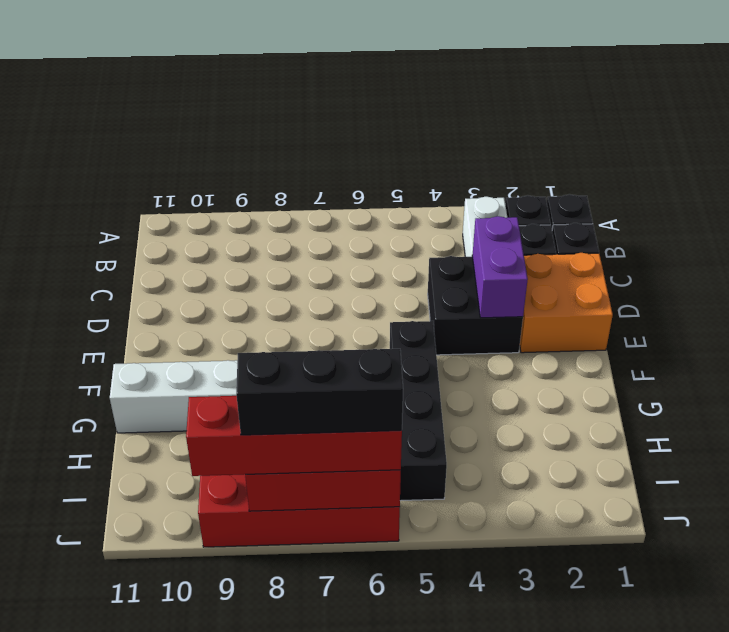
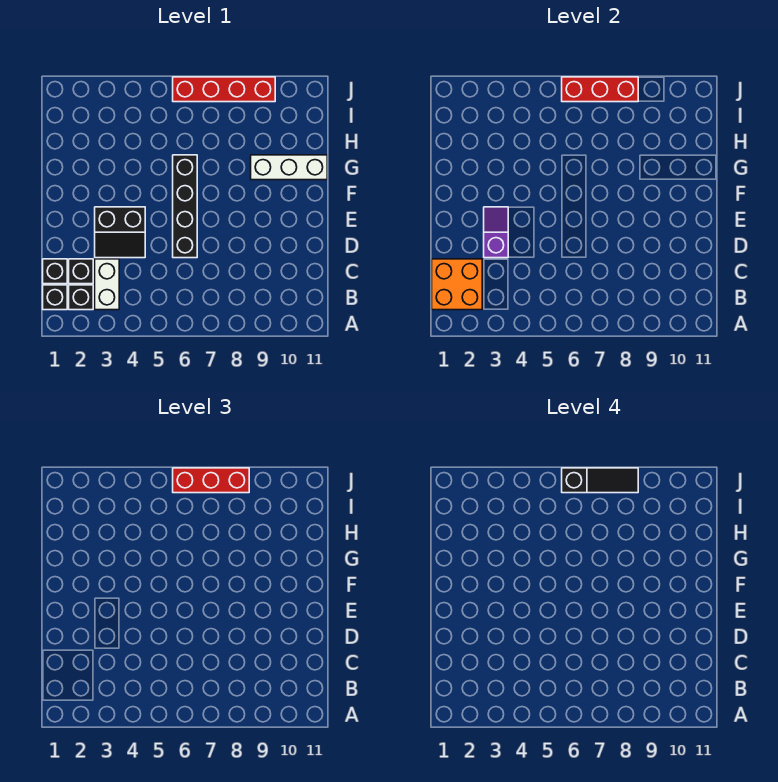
orange 2x2 brick [520,253,613,353] -> orange 2x2 brick moved to [432,259,482,310]
black 2x2 brick [428,256,523,355] -> black 2x2 slope [95,207,145,258]
purple 1x2 brick [472,216,528,318] -> purple 1x2 slope [484,207,508,258]
black 1x4 brick [390,321,447,501] -> black 1x4 brick moved to [173,155,197,258]
red 1x4 brick [186,396,402,476] -> red 1x3 brick [173,468,249,493]
black 1x3 brick [236,349,403,435] -> black 1x3 slope [562,468,638,493]

